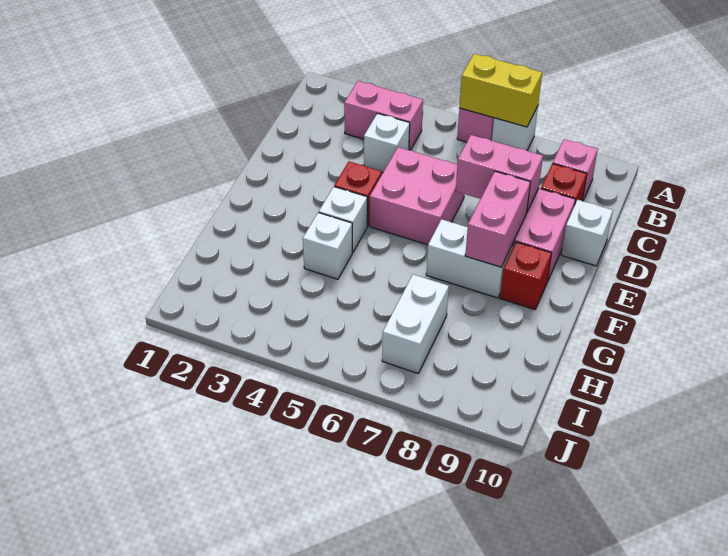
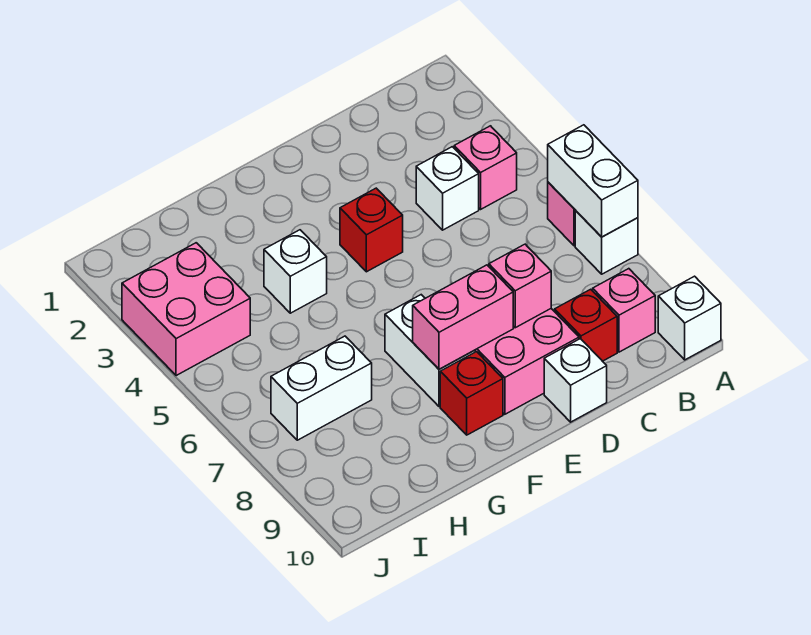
yellow 1x2 brick [459,54,542,127] -> white 1x2 brick [548,125,638,237]
pink 1x2 brick [344,81,423,150] -> pink 1x1 brick [454,126,517,209]
pink 2x2 brick [370,147,464,245] -> pink 2x2 brick moved to [122,243,250,376]
pink 1x2 brick [456,135,543,212] -> pink 1x1 brick [489,244,551,328]
white 1x1 brick [319,187,367,252] -> white 1x1 brick moved to [658,276,721,360]

